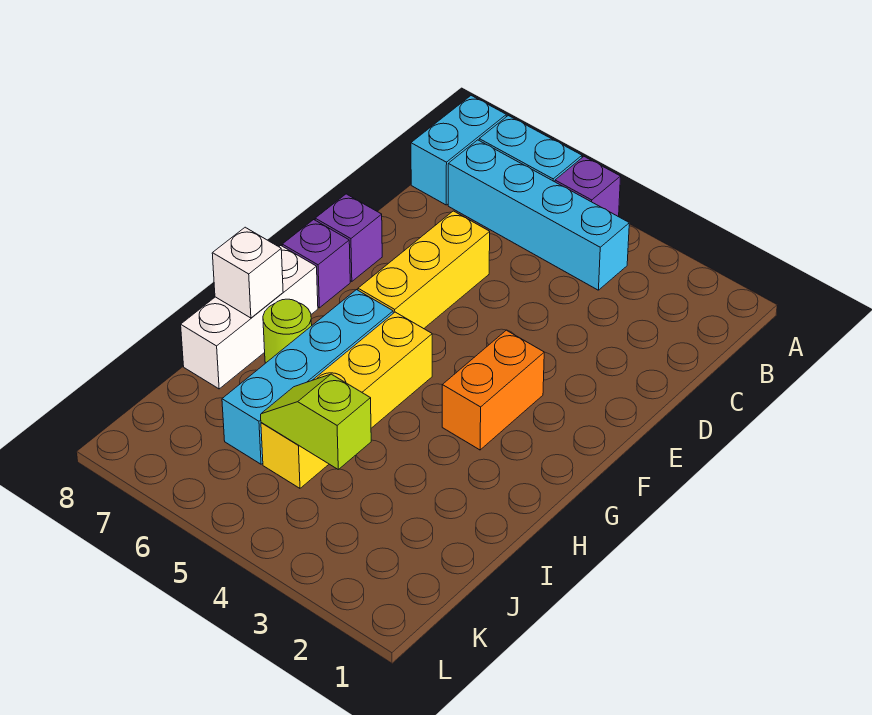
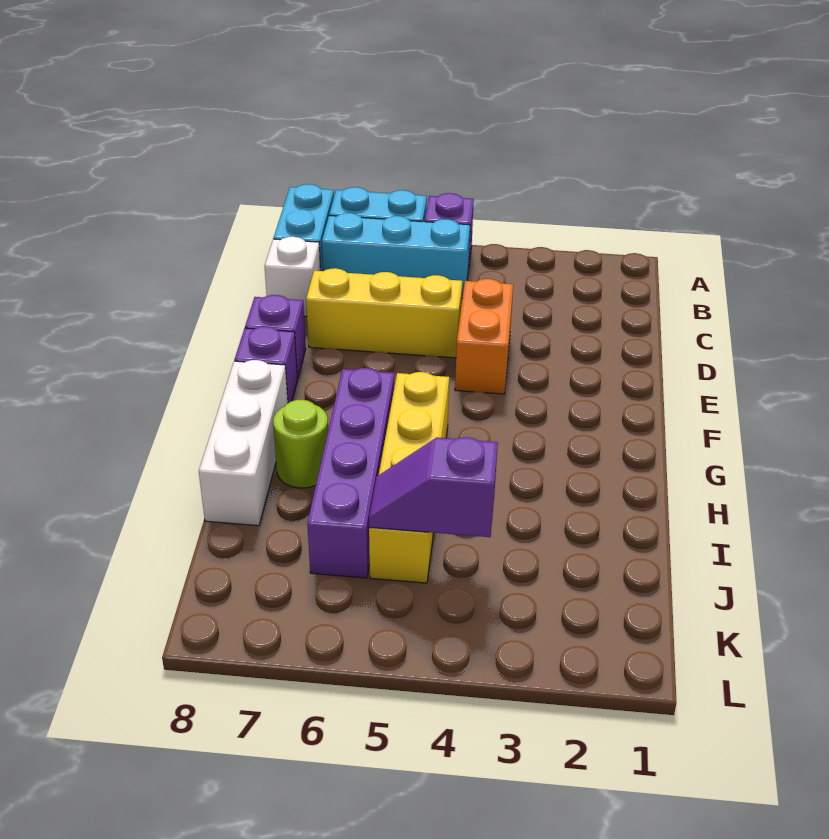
cyan 1x4 brick [448,140,629,290] -> cyan 1x3 brick [322,213,470,298]
yellow 1x3 brick [358,211,490,329] -> yellow 1x3 brick turned to [306,268,462,358]
orange 1x2 brick [442,330,544,450] -> orange 1x2 brick moved to [455,279,513,394]
cyan 1x4 brick [222,290,393,464] -> purple 1x4 brick [307,368,394,578]
white 1x1 brick [212,227,283,318] -> white 1x1 brick moved to [265,237,320,316]
lime 1x2 slope [261,374,371,469] -> purple 1x2 slope [369,437,498,537]

